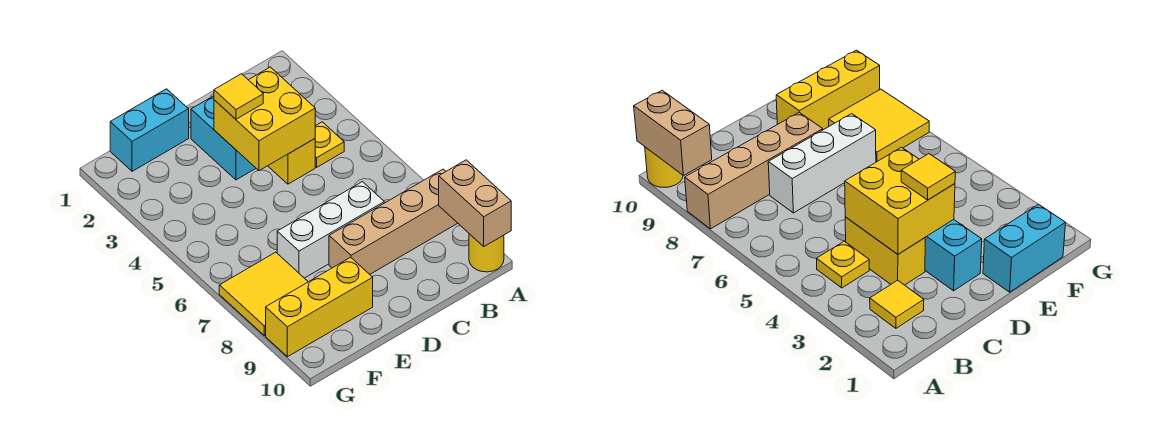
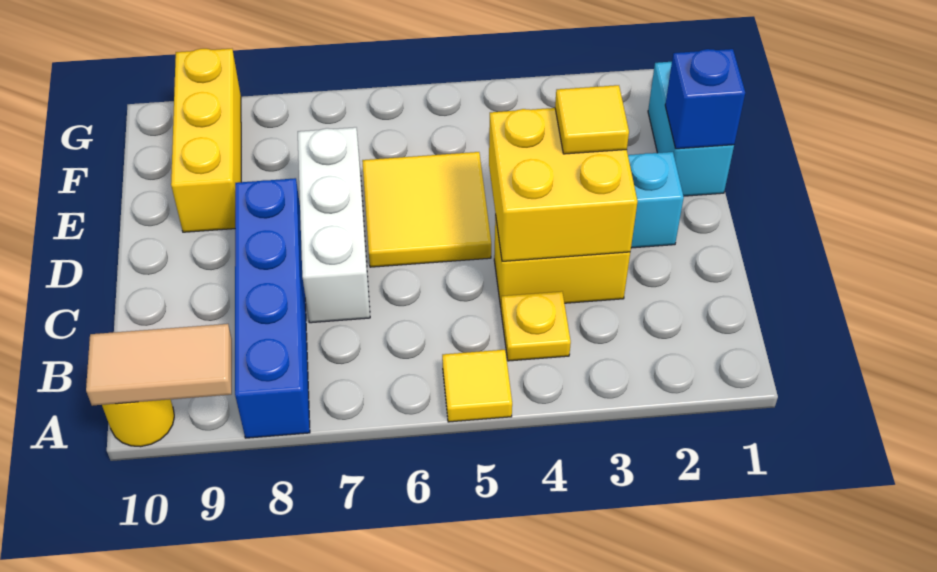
tan 1x4 brick [329,169,458,274] -> blue 1x4 brick [235,178,310,438]
tan 1x2 brick [439,160,511,246] -> tan 1x2 tile [86,324,232,406]
yellow 1x1 tile [870,280,924,328] -> yellow 1x1 tile moved to [442,350,512,422]
none -> blue 1x1 brick [665,49,745,149]
yellow 2x2 tile [219,252,308,336] -> yellow 2x2 tile moved to [362,152,491,267]

